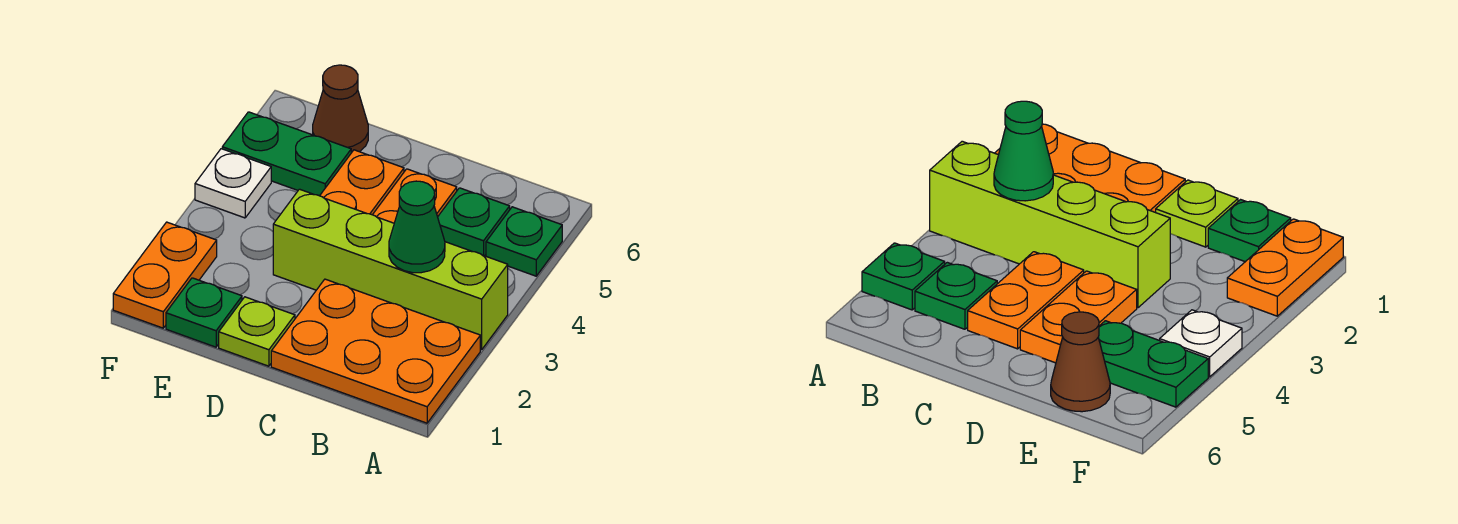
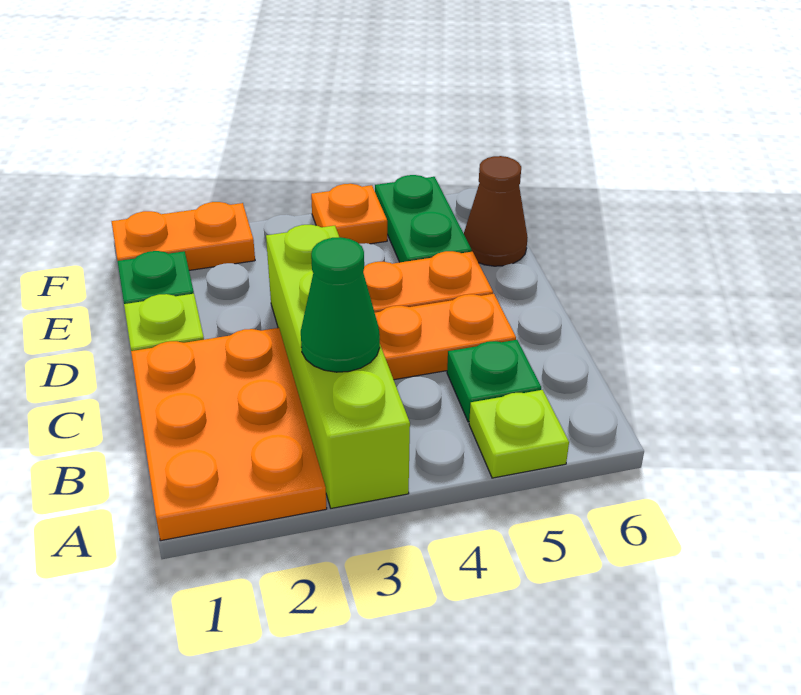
green 1x1 plate [486,207,562,276] -> lime 1x1 plate [469,390,569,478]
white 1x1 plate [195,149,271,218] -> orange 1x1 plate [311,184,387,244]

